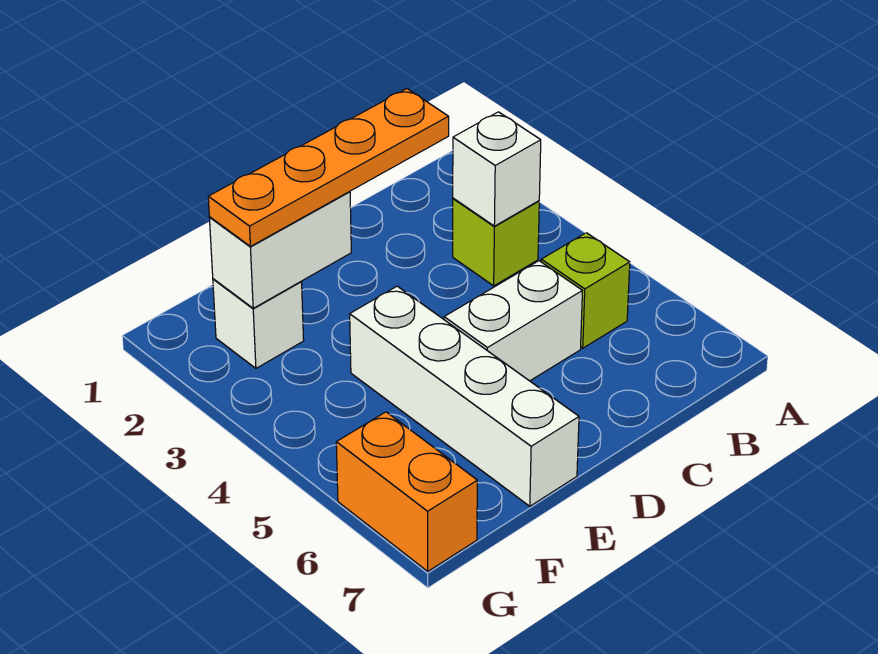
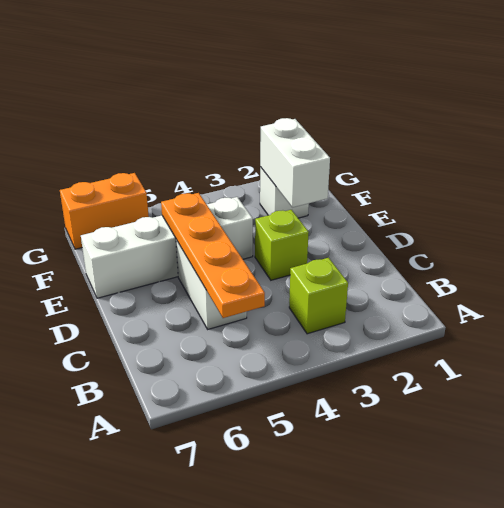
white 1x1 brick [453,112,541,226] -> none
lime 1x1 brick [541,233,630,348] -> lime 1x1 brick moved to [255,210,309,280]
orange 1x4 plate [208,89,449,246] -> orange 1x4 plate moved to [161,193,265,318]

